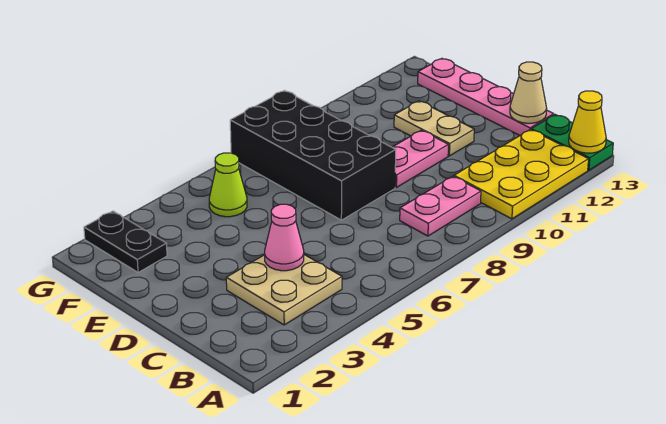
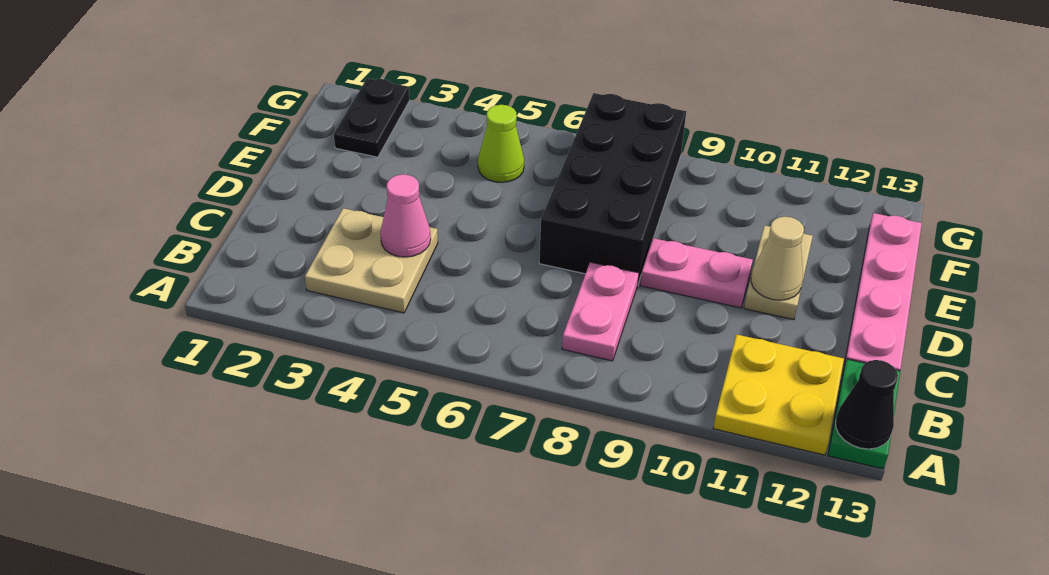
yellow 2x3 plate [454,130,588,219] -> yellow 2x2 plate [713,335,844,455]
yellow 1x1 cone [569,91,606,153] -> black 1x1 cone [836,360,898,449]
pink 1x2 plate [400,176,481,236] -> pink 1x2 plate turned to [562,262,639,361]
tan 1x1 cone [510,62,547,123] -> tan 1x1 cone moved to [751,217,804,300]

